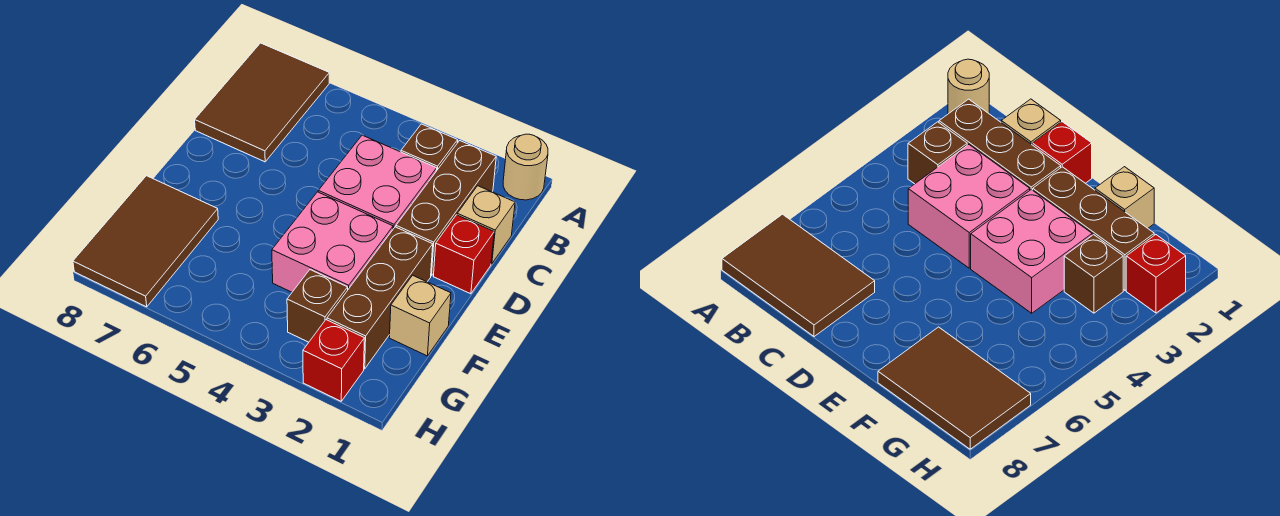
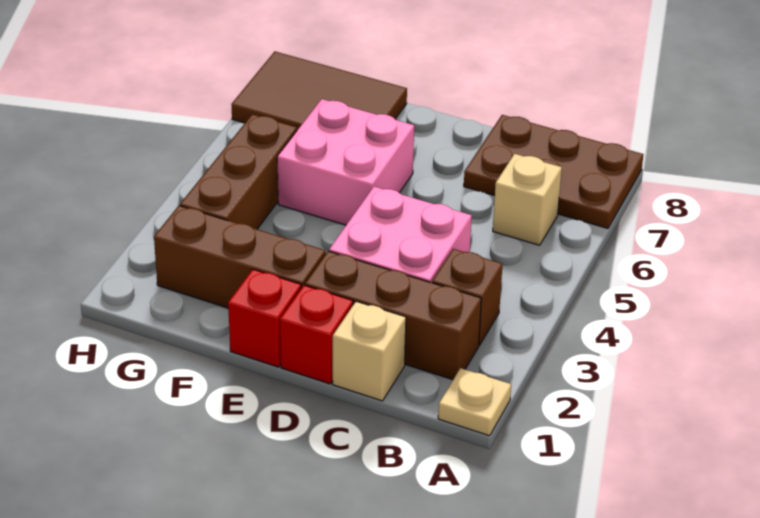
tan 1x1 round brick [503,134,548,200] -> tan 1x1 plate [438,368,511,436]
brown 2x3 tile [195,43,329,162] -> brown 2x3 plate [464,115,643,228]
pink 2x2 brick [272,192,393,292] -> pink 2x2 brick moved to [277,99,414,225]
tan 1x1 brick [389,275,451,356] -> tan 1x1 brick moved to [493,154,562,245]
brown 1x1 brick [287,270,348,342] -> brown 1x3 brick [180,114,297,229]
red 1x1 brick [303,320,365,401] -> red 1x1 brick moved to [228,269,301,367]

